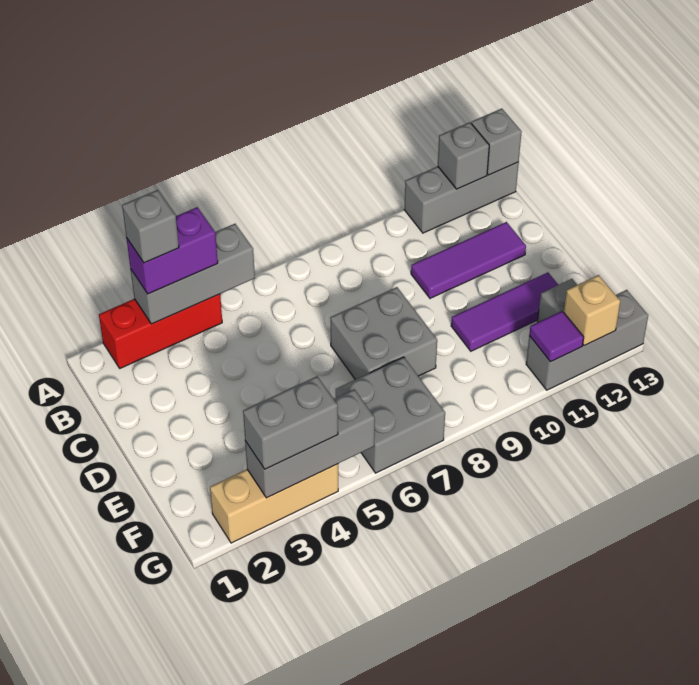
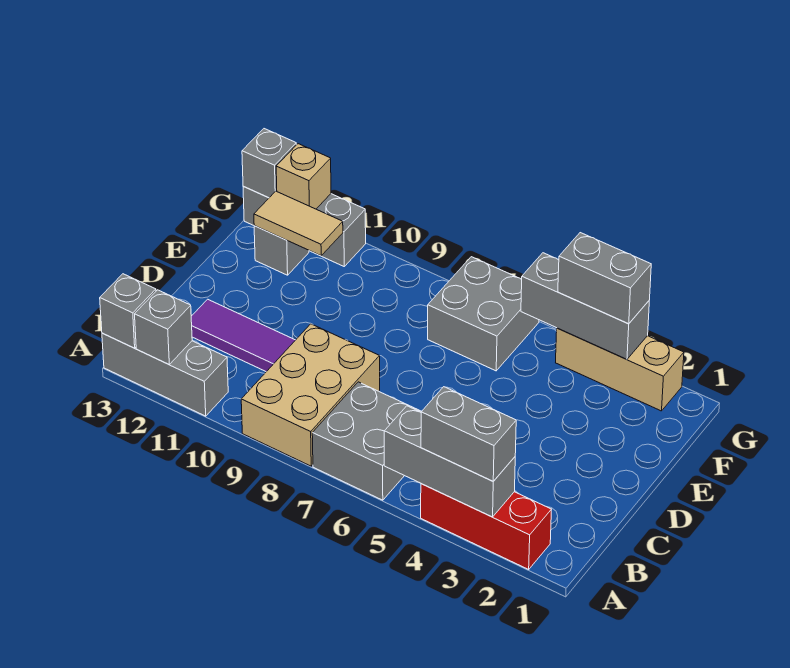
purple 1x2 brick [127,207,218,294] -> grey 1x2 brick [421,387,516,481]
grey 1x1 brick [122,190,179,263] -> grey 1x1 brick moved to [242,129,296,198]
none -> tan 2x3 brick [241,324,380,466]
grey 2x2 brick [330,287,437,380] -> grey 2x2 brick moved to [312,382,422,500]
purple 1x3 tile [451,272,558,351] -> none
none -> tan 1x2 tile [254,191,343,256]
purple 1x1 tile [529,311,584,362] -> none

